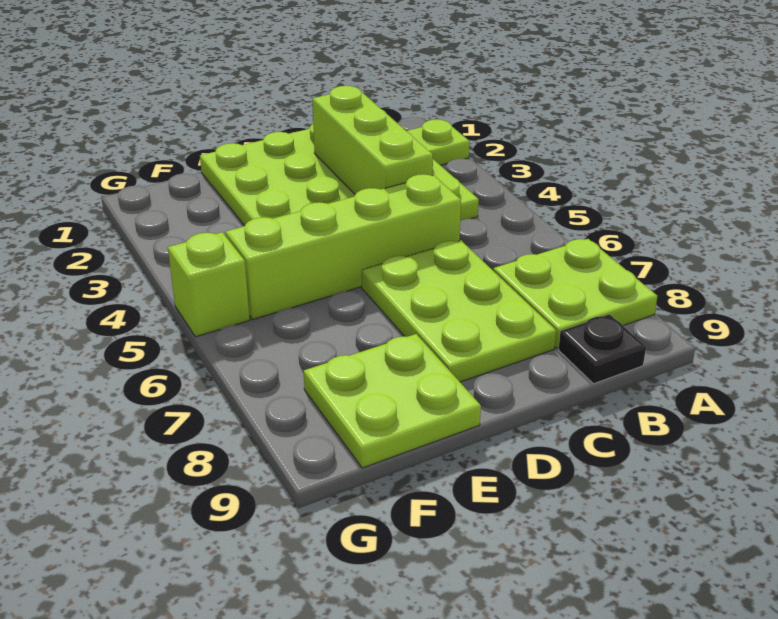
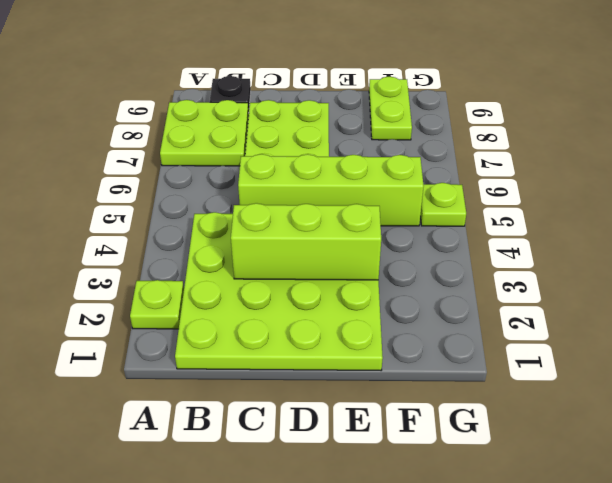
lime 1x3 brick [312,86,433,194] -> lime 1x3 brick turned to [231,203,381,280]
lime 2x2 plate [304,334,481,468] -> lime 1x2 plate [369,77,412,140]
lime 1x1 brick [168,232,250,337] -> lime 1x1 plate [420,183,466,226]

